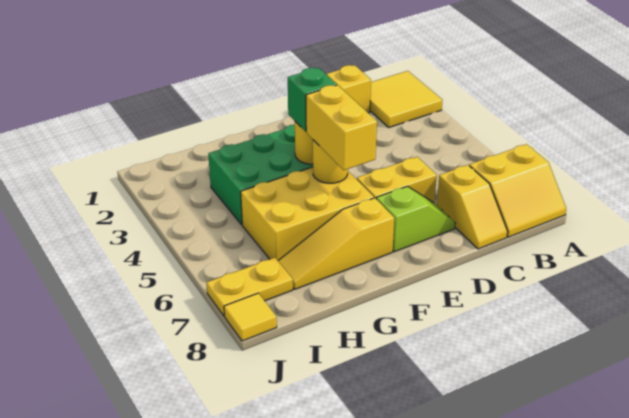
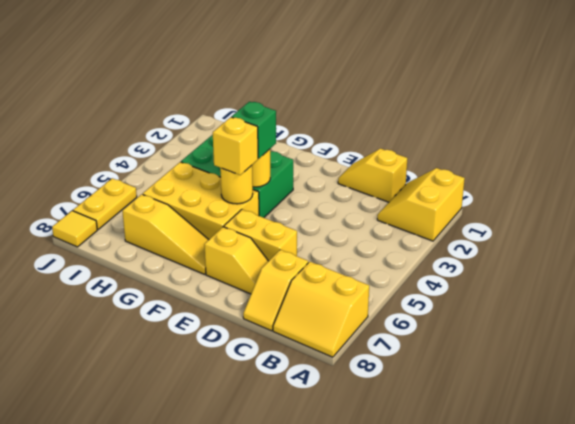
yellow 2x2 tile [370,71,442,127] -> yellow 2x2 slope [377,168,465,241]
lime 1x2 slope [376,186,455,252] -> yellow 1x2 slope [204,227,268,294]
yellow 1x2 brick [306,85,377,170] -> yellow 1x1 brick [213,117,258,175]
yellow 1x3 slope [278,198,394,289] -> yellow 1x3 slope turned to [122,194,209,274]
yellow 1x2 plate [207,258,293,316] -> yellow 1x2 plate turned to [73,178,137,229]

